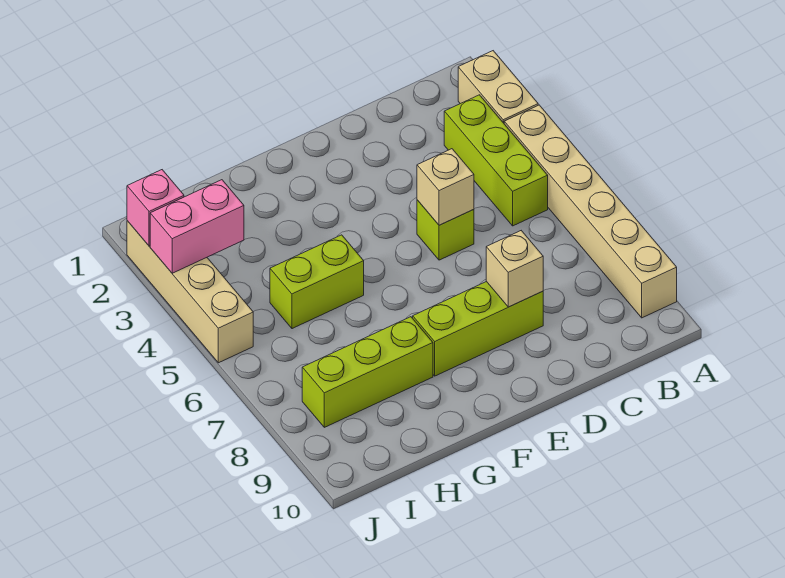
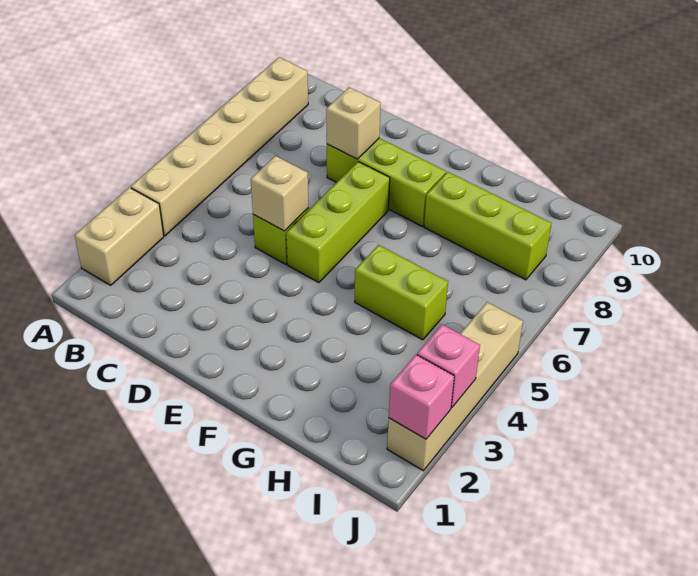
lime 1x3 brick [444,95,548,226] -> lime 1x3 brick moved to [286,162,390,283]
pink 1x2 brick [150,180,244,273] -> pink 1x1 brick [417,325,480,408]

